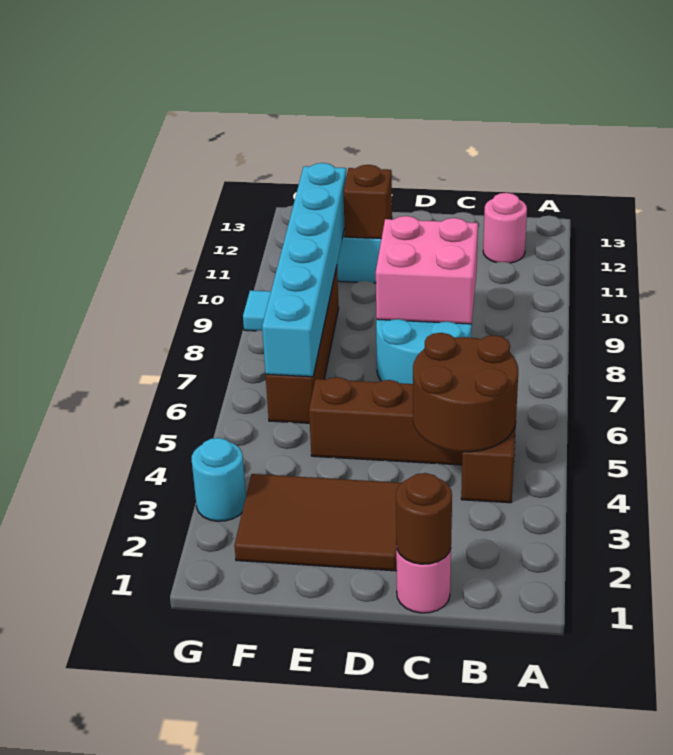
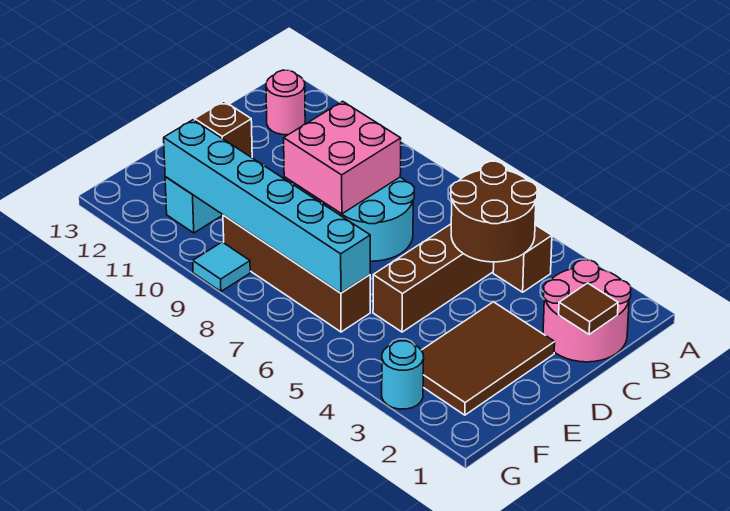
pink 1x1 round brick [396,545,451,613] -> pink 2x2 round brick [543,260,631,362]
brown 1x1 round brick [396,473,452,564] -> brown 1x1 tile [559,283,618,334]

